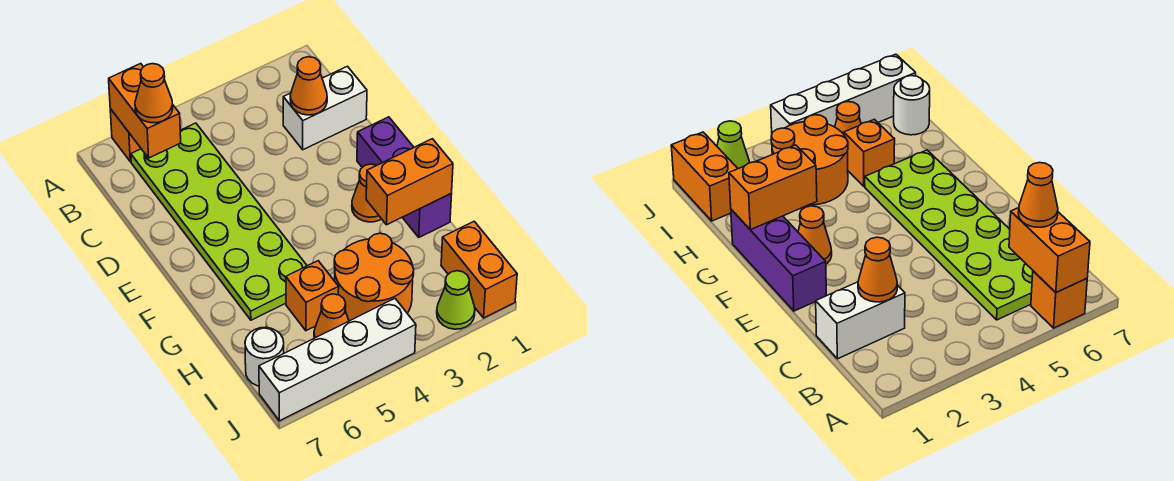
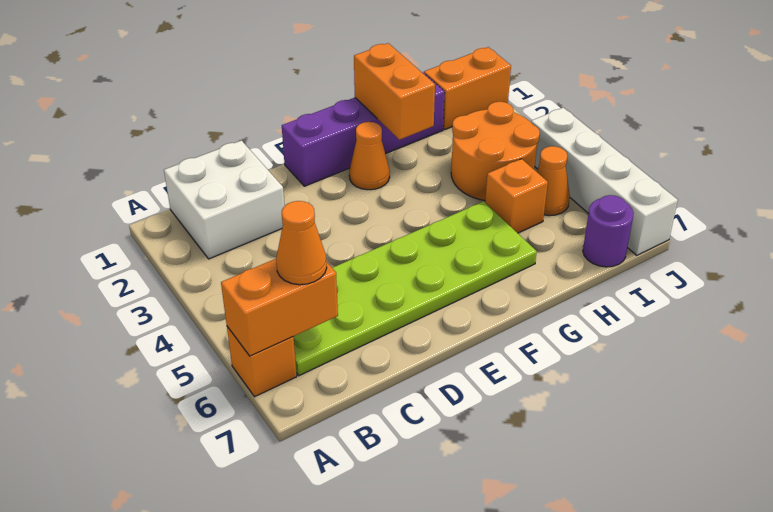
white 1x2 brick [283,66,367,150] -> white 2x2 brick [164,140,285,259]
orange 1x1 cone [290,57,327,115] -> none
purple 1x3 brick [357,117,452,237] -> purple 1x4 brick [282,72,445,186]
white 1x1 round brick [245,327,284,386] -> purple 1x1 round brick [583,195,634,267]
lime 1x1 cone [437,271,475,329] -> none

